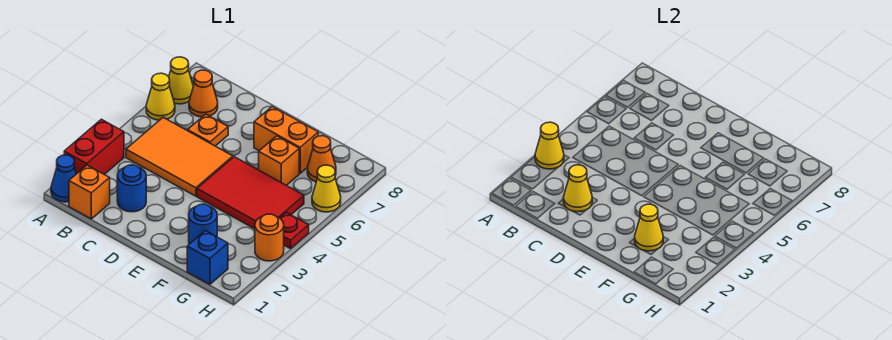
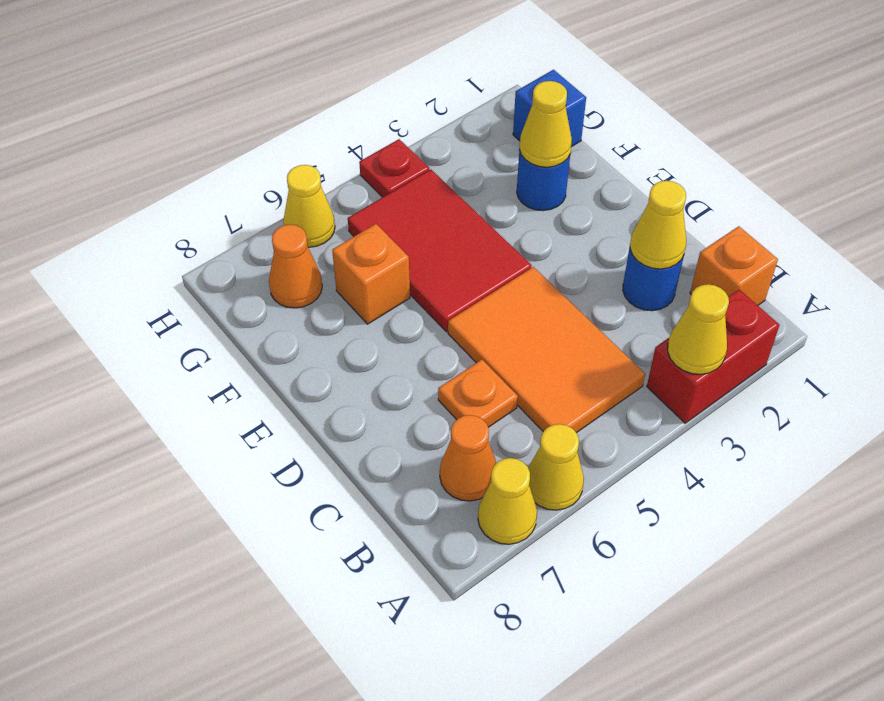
blue 1x1 cone [51,155,76,202] -> none
orange 1x2 brick [254,107,318,173] -> none
orange 1x1 round brick [255,214,284,261] -> none

